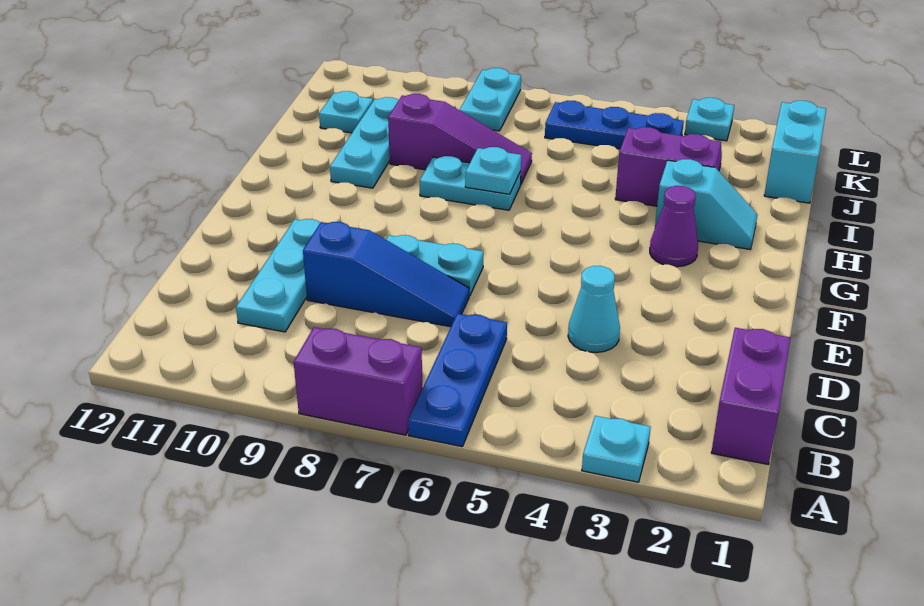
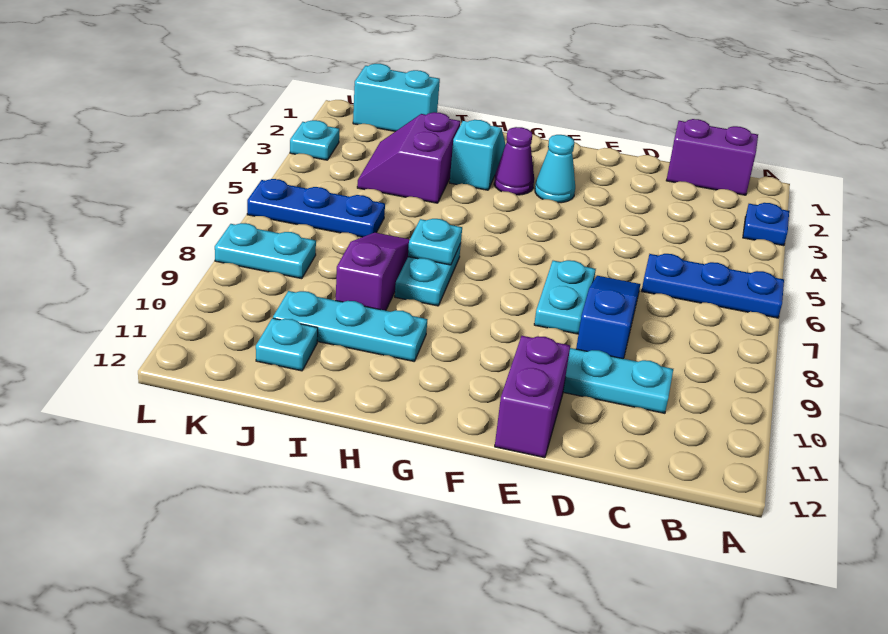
cyan 1x1 plate [582,416,651,482] -> blue 1x1 plate [743,203,789,246]
purple 1x2 brick [294,327,423,435] -> purple 1x2 brick moved to [495,336,570,458]
cyan 1x1 cone [568,266,620,353] -> cyan 1x1 cone moved to [535,135,575,203]
blue 1x3 plate [545,101,684,149] -> blue 1x3 plate turned to [247,179,385,237]

